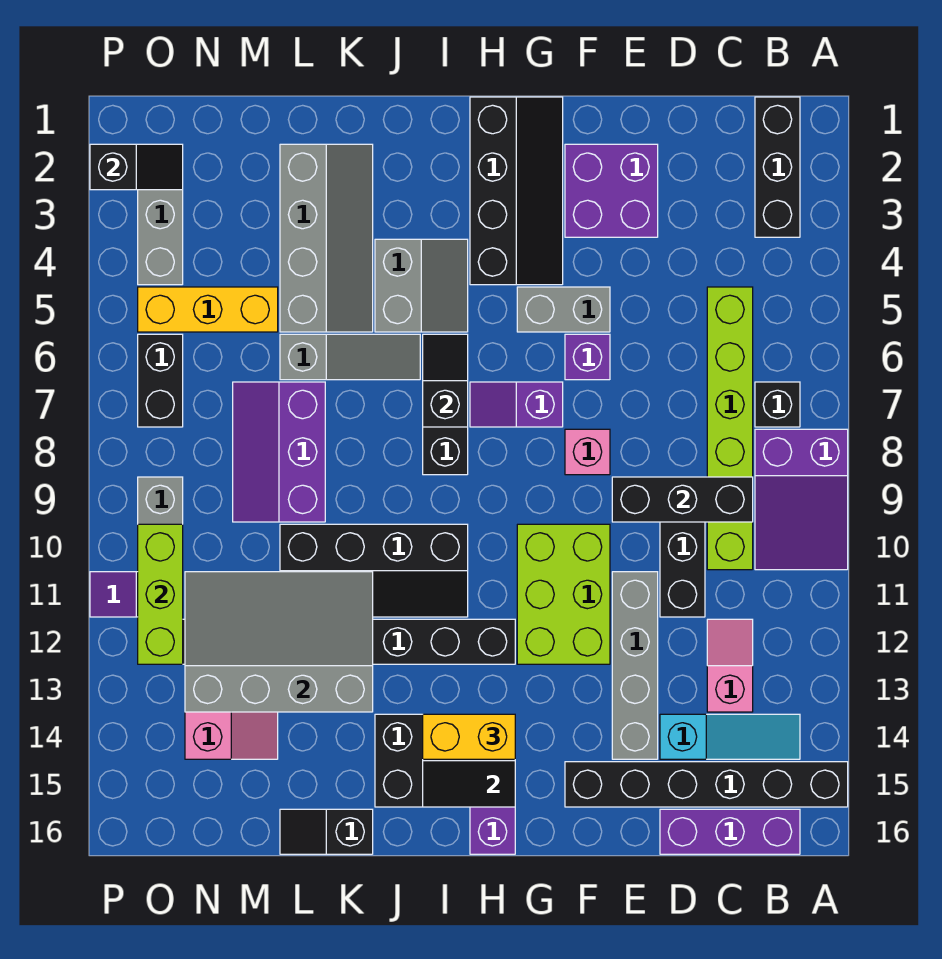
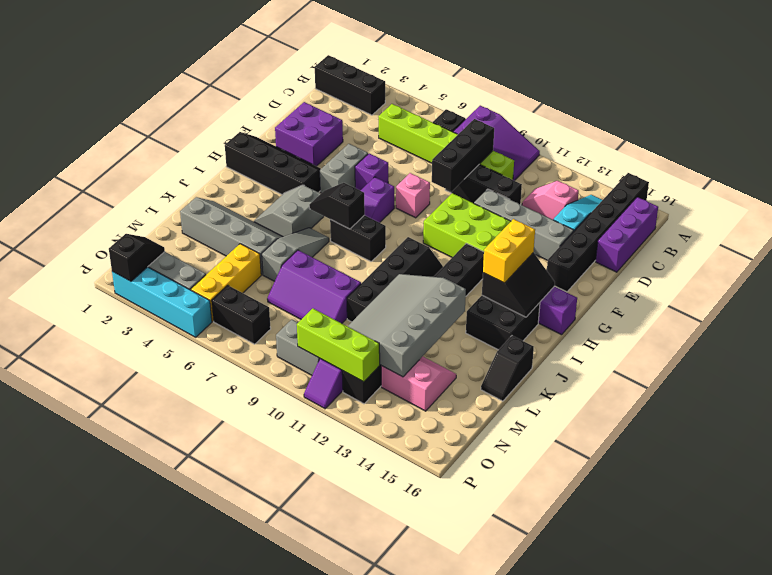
grey 2x2 slope [375,239,468,332] -> grey 2x2 slope turned to [254,185,324,237]
none -> cyan 1x4 brick [112,267,212,337]

